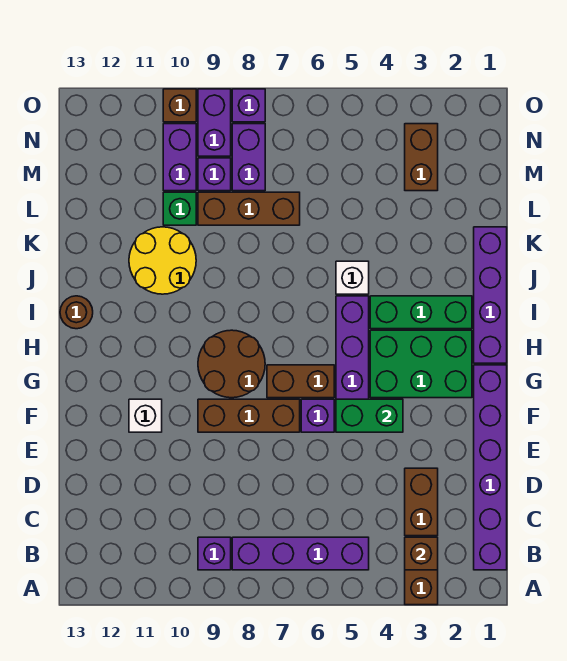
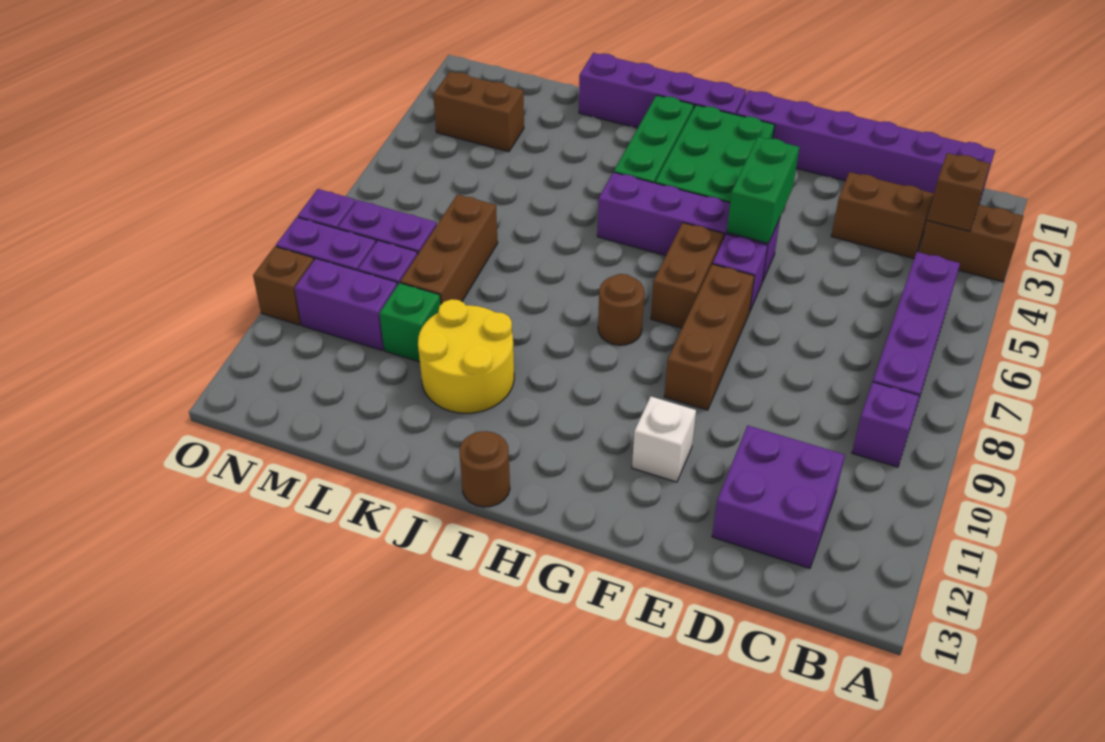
none -> purple 2x2 brick [712,426,845,568]
brown 2x2 round brick [198,330,265,398] -> brown 1x1 round brick [598,274,644,345]
white 1x1 brick [336,261,369,294] -> none

